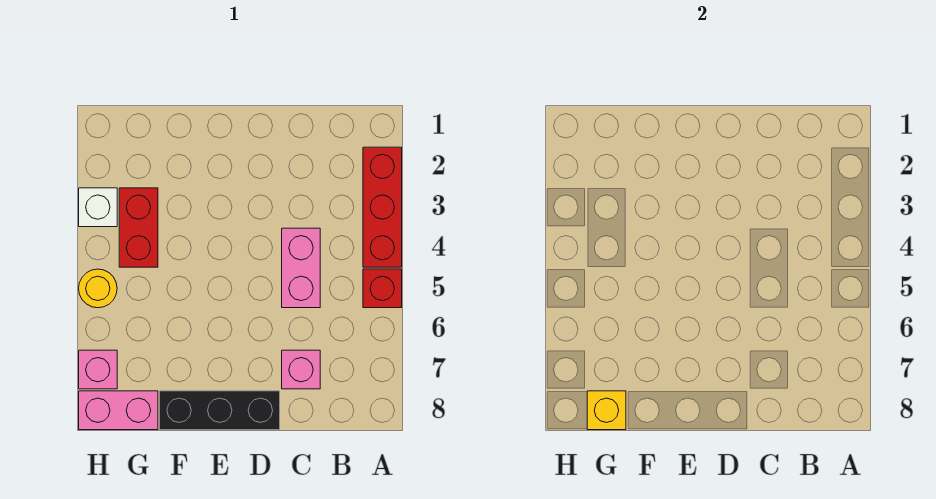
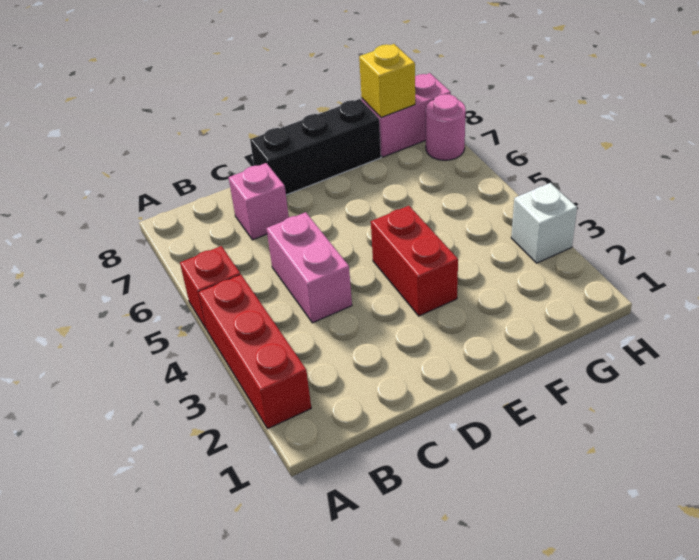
red 1x2 brick [119,188,158,267] -> red 1x2 brick moved to [371,206,458,316]
yellow 1x1 round brick [79,269,117,308] -> none
pink 1x1 brick [79,350,117,389] -> pink 1x1 round brick [426,94,466,160]

